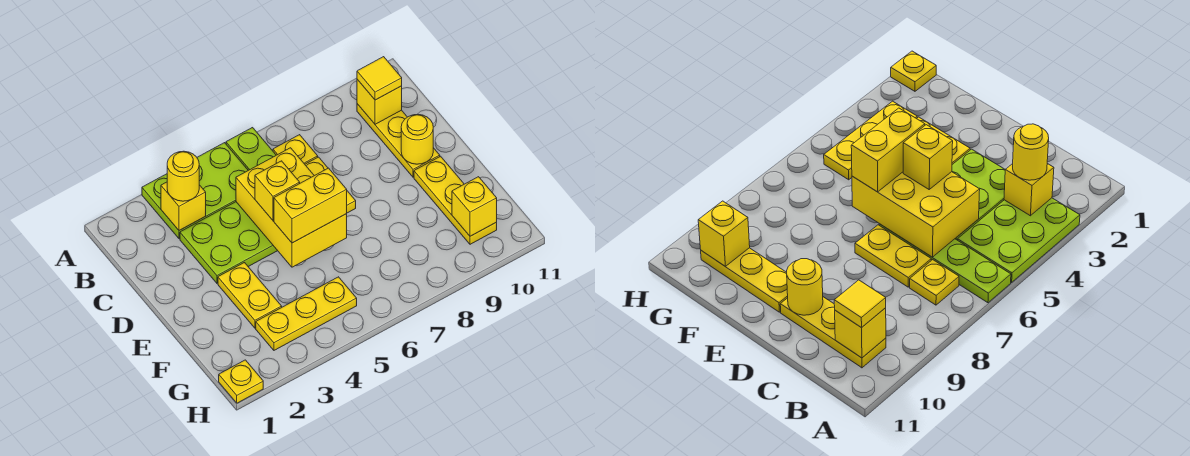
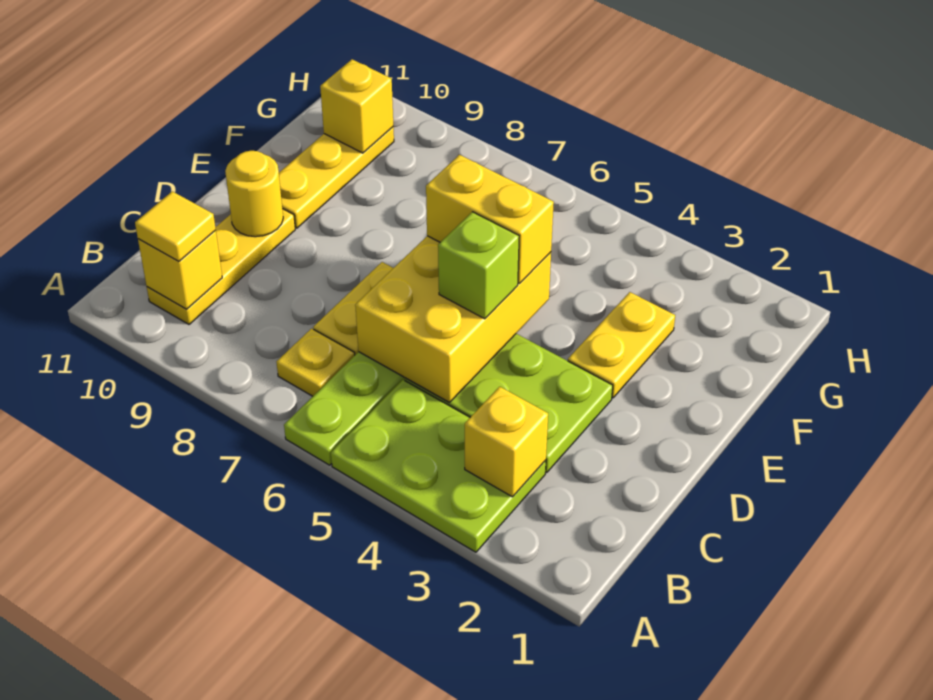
yellow 1x1 round brick [167,151,199,201] -> none
yellow 1x1 brick [255,161,300,220] -> lime 1x1 brick [438,212,519,319]
yellow 1x3 plate [256,277,357,350] -> none
yellow 1x1 plate [219,360,263,403] -> none

